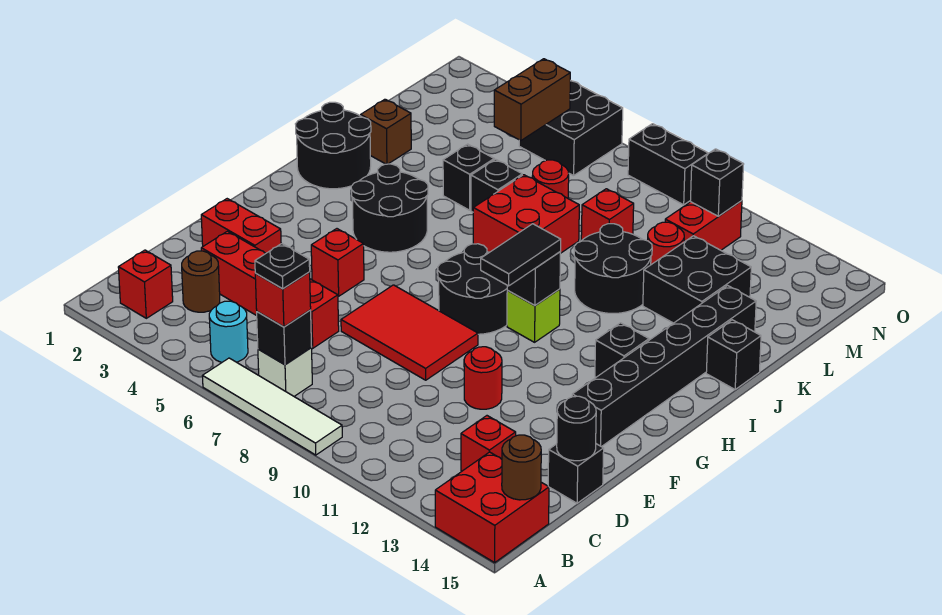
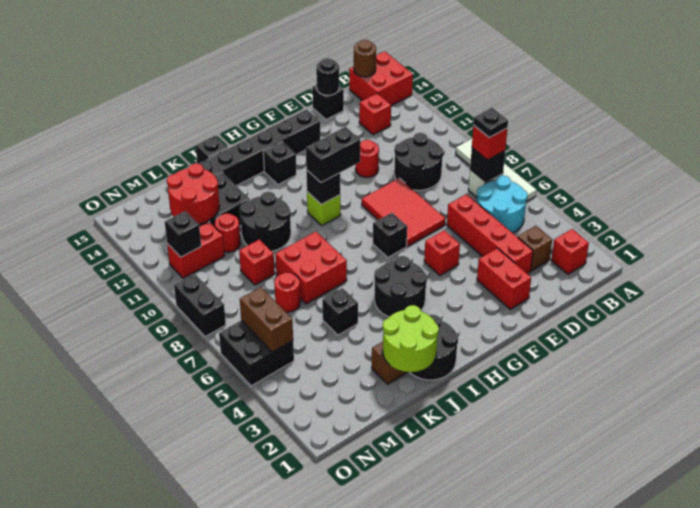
cyan 1x1 round brick [209,301,248,362] -> cyan 2x2 round brick [477,175,528,233]
brown 1x1 round brick [182,251,220,312] -> brown 1x1 brick [518,226,552,271]
black 2x2 round brick [438,244,508,334] -> black 2x2 round brick moved to [394,133,443,190]
black 1x2 tile [481,224,561,286] -> black 1x2 brick [306,127,360,183]
none -> lime 2x2 round brick [383,305,439,372]
black 1x1 brick [471,159,522,212] -> black 1x1 brick moved to [373,213,407,257]
none -> red 2x2 round brick [167,163,219,224]
brown 1x2 brick [494,59,570,141] -> brown 1x2 brick turned to [240,287,293,352]

